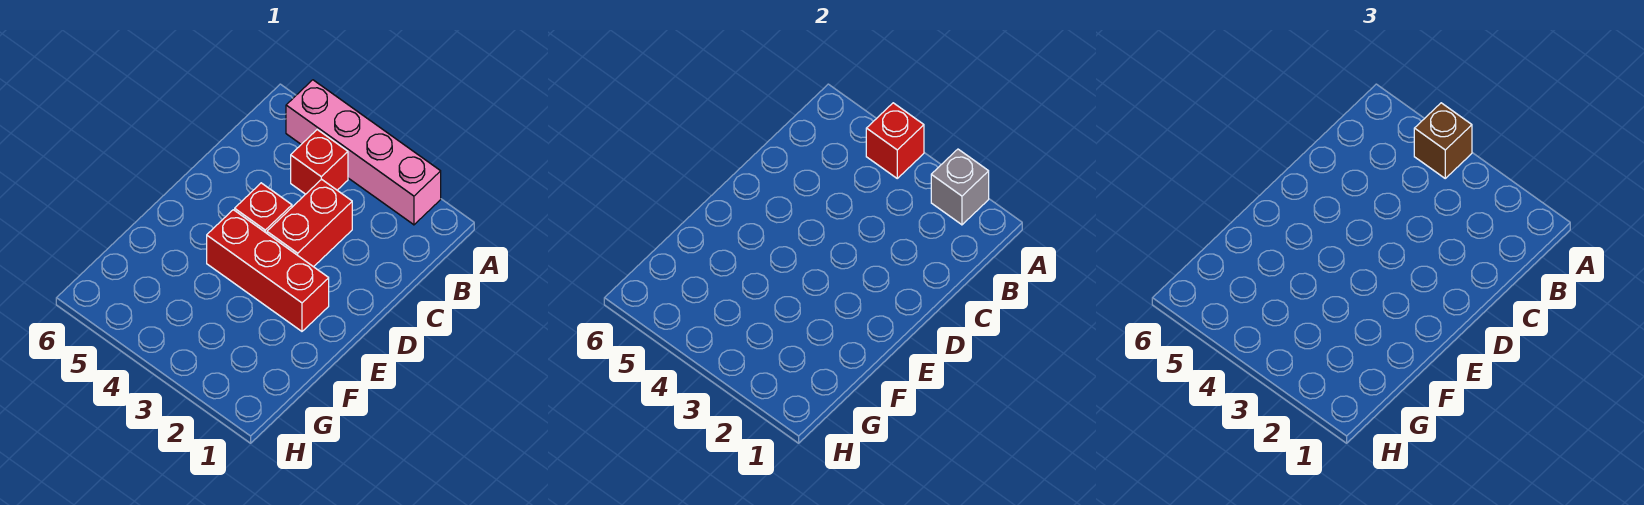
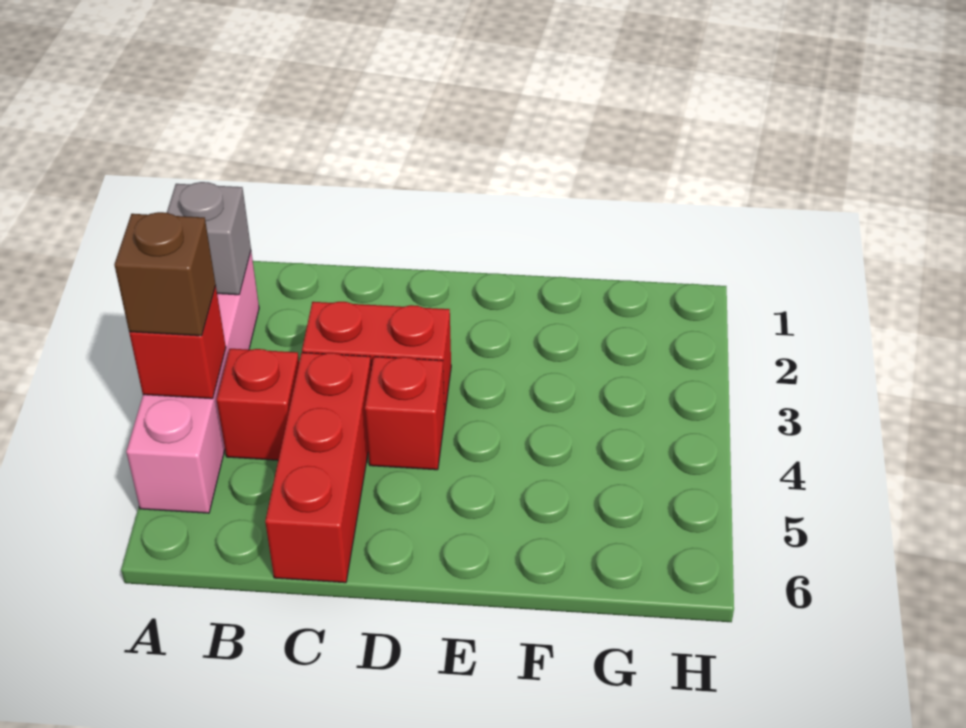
red 1x3 brick [207,210,329,331] -> red 1x3 brick moved to [265,353,371,583]

